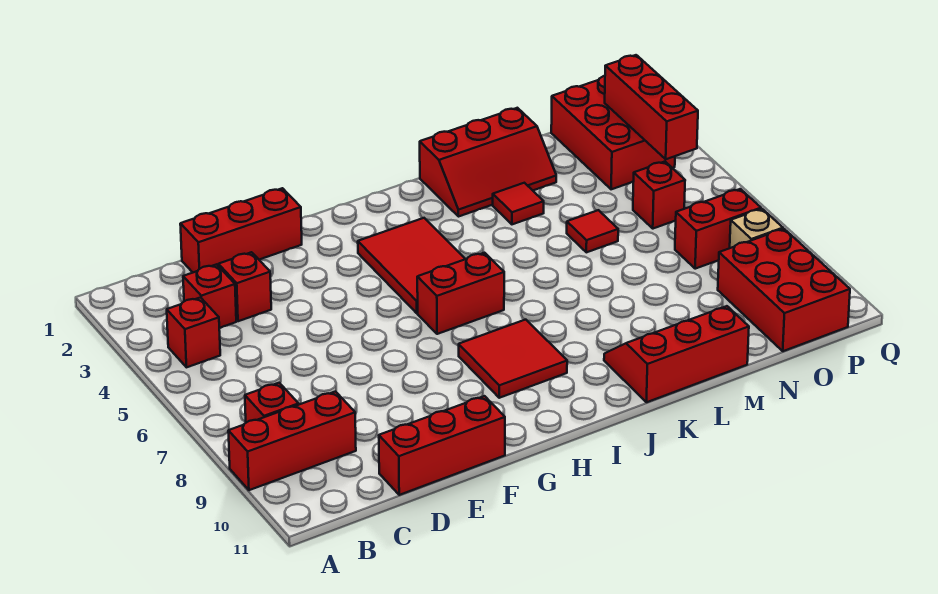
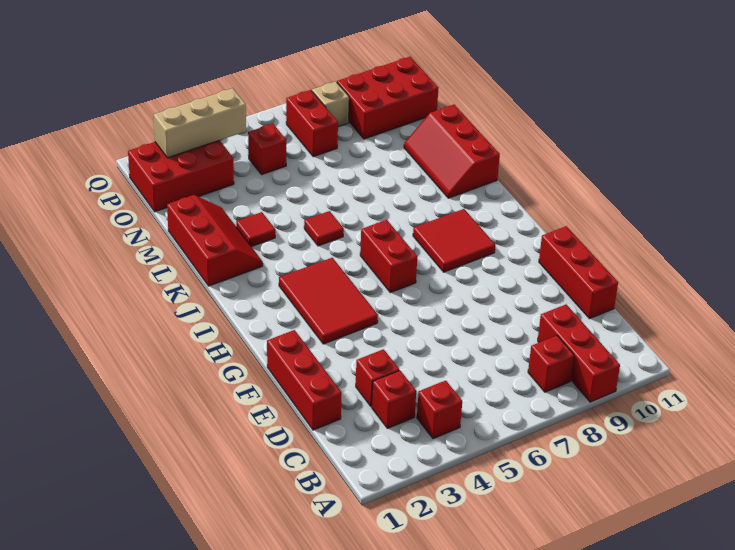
red 2x3 tile [358,218,465,313] -> red 2x3 tile turned to [279,258,378,344]
red 1x1 tile [567,210,618,252] -> red 1x1 tile moved to [304,211,344,246]
red 1x3 brick [605,55,698,159] -> tan 1x3 brick [154,88,246,158]

